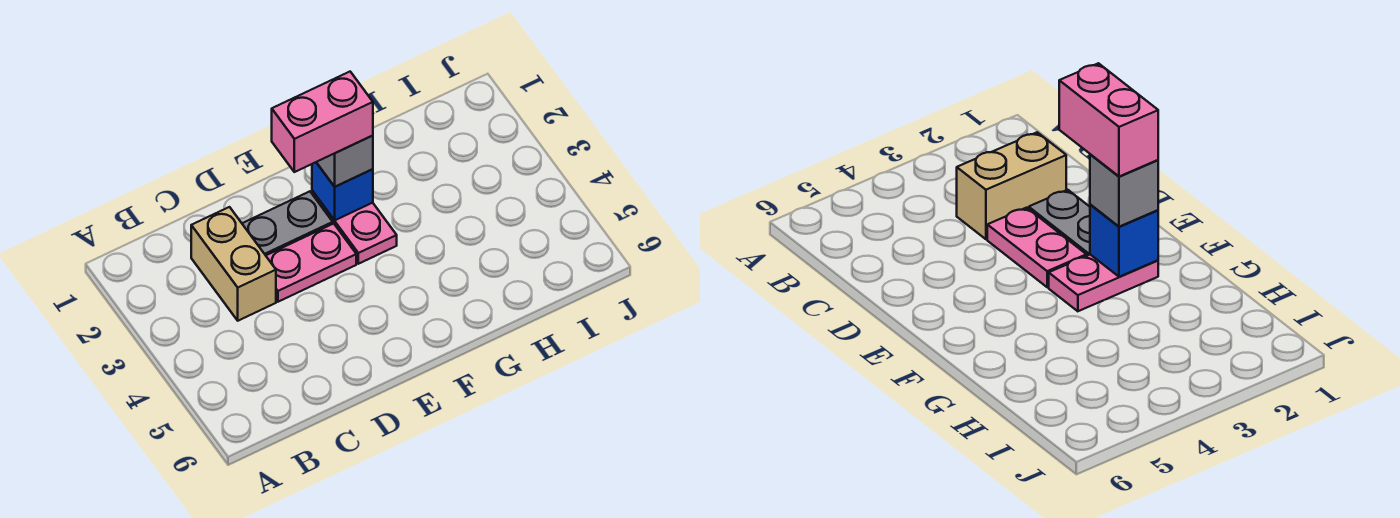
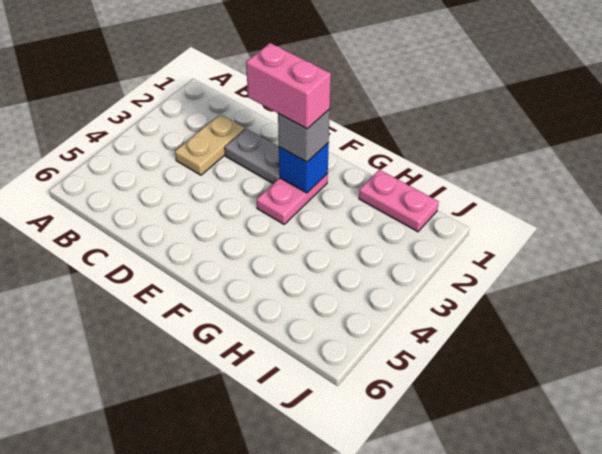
tan 1x2 brick [191,207,276,321] -> tan 1x2 plate [175,114,245,175]
pink 1x2 plate [266,224,356,302] -> pink 1x2 plate moved to [359,170,439,232]

